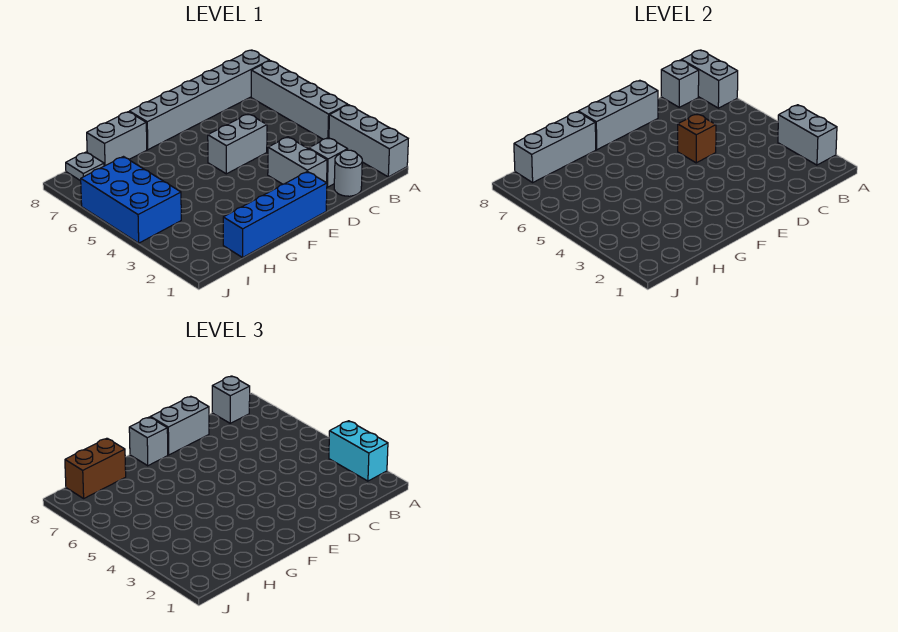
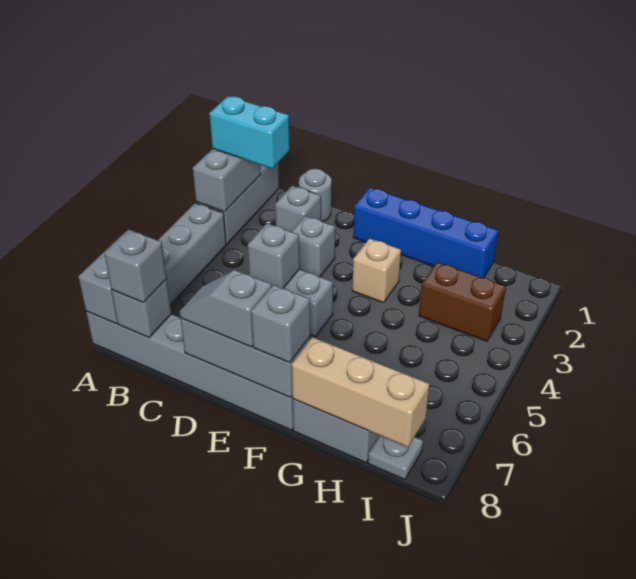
cyan 1x2 brick [329,421,388,481] -> cyan 1x2 brick turned to [209,96,290,168]
grey 1x2 brick [268,137,327,184] -> grey 1x1 brick [291,216,335,277]
brown 1x1 brick [678,114,716,163] -> grey 1x1 brick [248,223,300,288]
grey 1x2 brick [150,396,209,455] -> grey 1x2 slope [180,270,271,347]
none -> tan 1x1 brick [352,238,401,303]
grey 1x3 brick [514,112,596,182] -> tan 1x3 brick [292,337,430,447]
brown 1x2 brick [65,438,126,498] -> brown 1x2 brick moved to [419,262,506,341]
blue 2x3 brick [81,157,181,243] -> none

